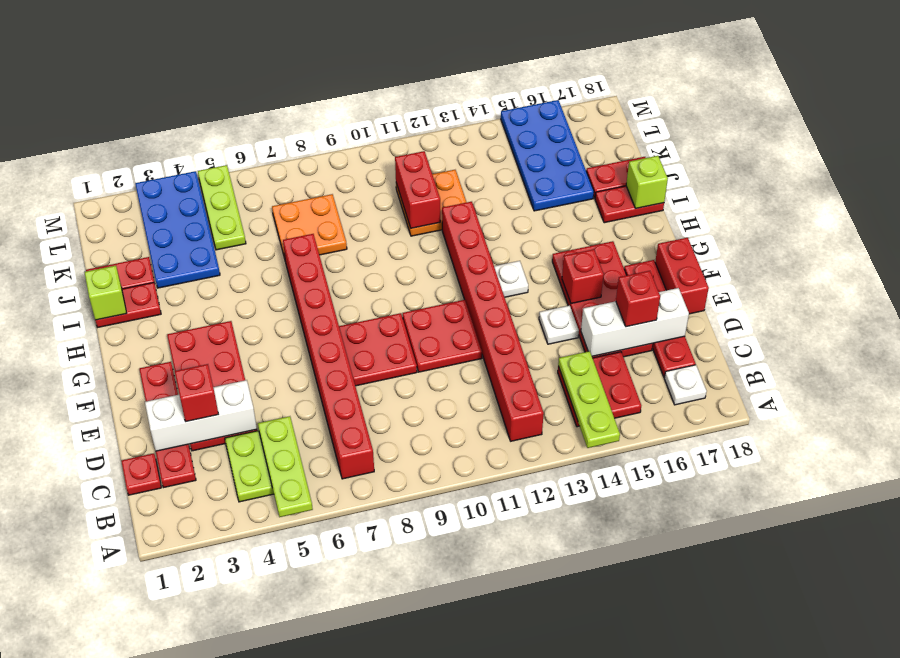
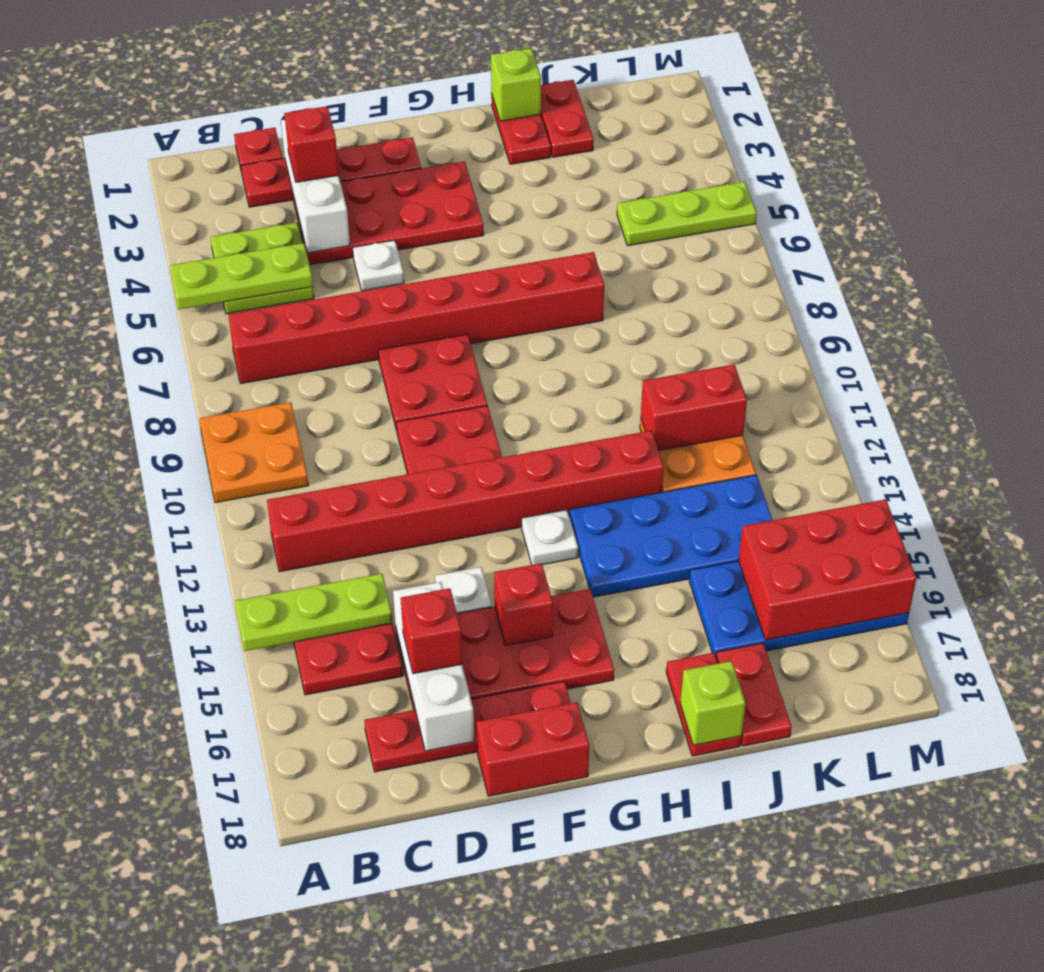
white 1x1 plate [664,365,707,405] -> white 1x1 plate moved to [353,240,404,291]
blue 2x4 plate [135,171,220,288] -> blue 2x4 plate moved to [569,475,773,597]
orange 2x2 plate [272,194,347,259] -> orange 2x2 plate moved to [199,402,309,503]
none -> red 2x3 brick [738,499,917,640]

